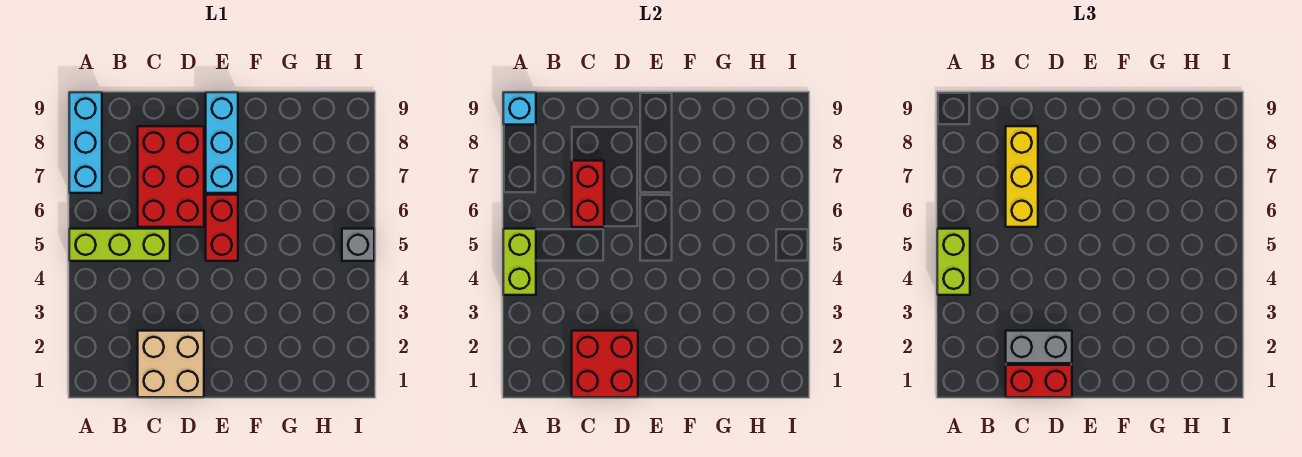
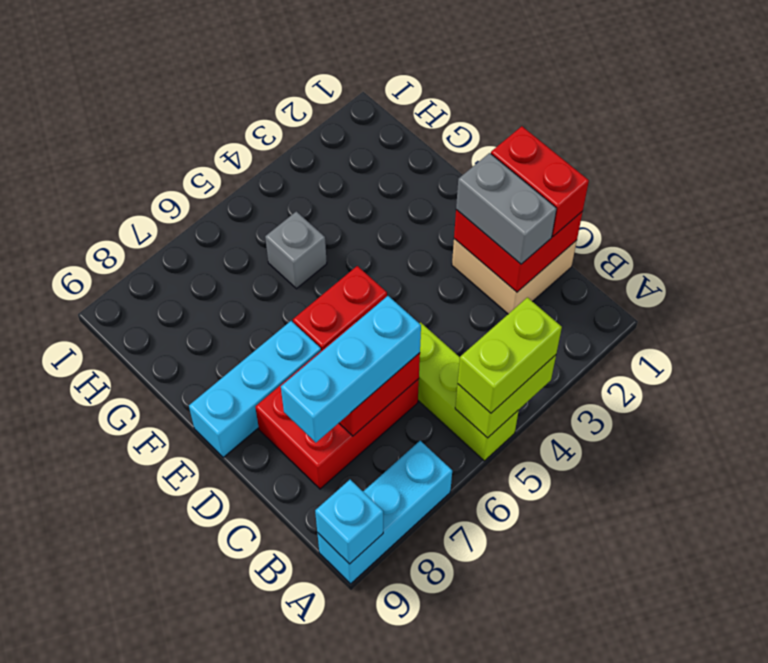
yellow 1x3 brick [1006,126,1038,227] -> cyan 1x3 brick [281,296,421,443]
grey 1x1 brick [342,229,374,261] -> grey 1x1 brick moved to [265,211,327,289]

